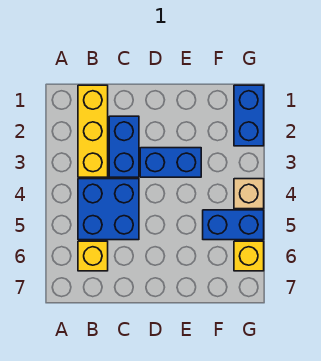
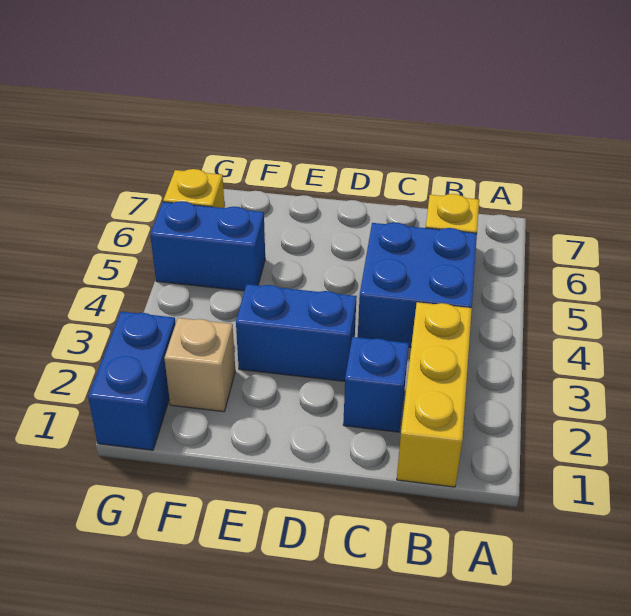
blue 1x2 brick [109,116,139,177] -> blue 1x1 brick [343,337,409,432]
tan 1x1 brick [234,179,264,209] -> tan 1x1 brick moved to [164,318,235,412]

